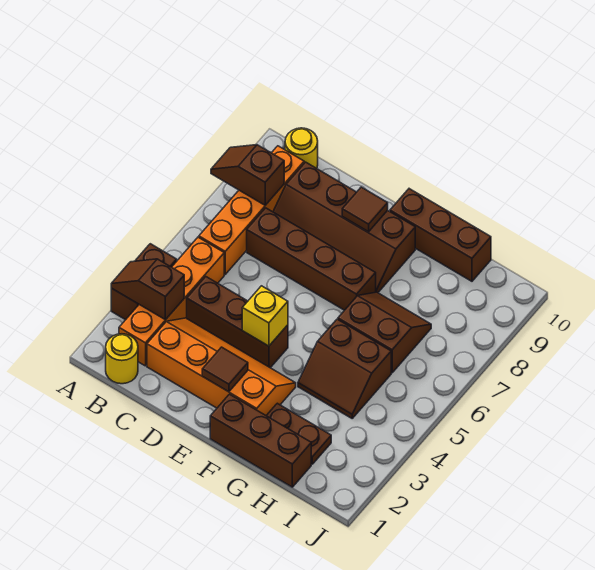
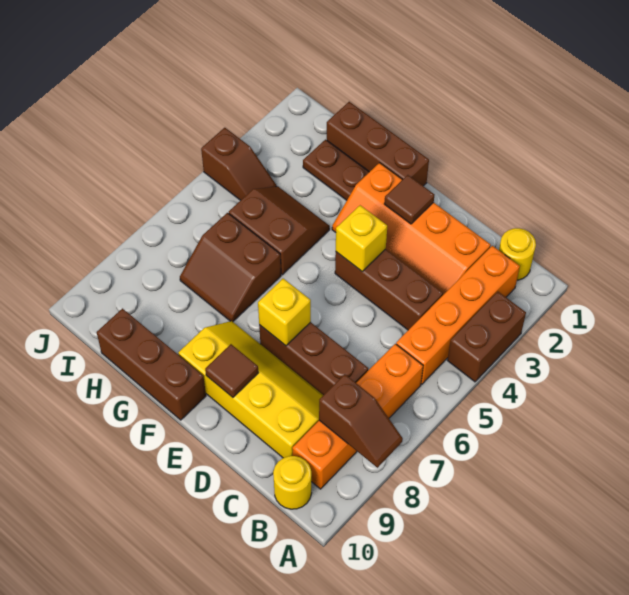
brown 1x2 slope [111,259,184,320] -> brown 1x2 slope moved to [201,128,277,200]
brown 1x4 brick [247,208,376,310] -> brown 1x3 brick [259,322,368,395]
brown 2x4 slope [273,162,415,293] -> yellow 2x4 slope [178,321,323,458]
none -> yellow 1x1 brick [258,279,311,346]

